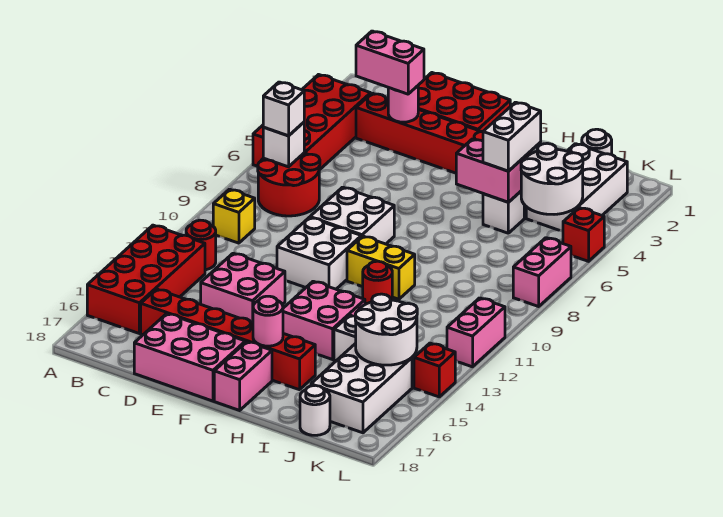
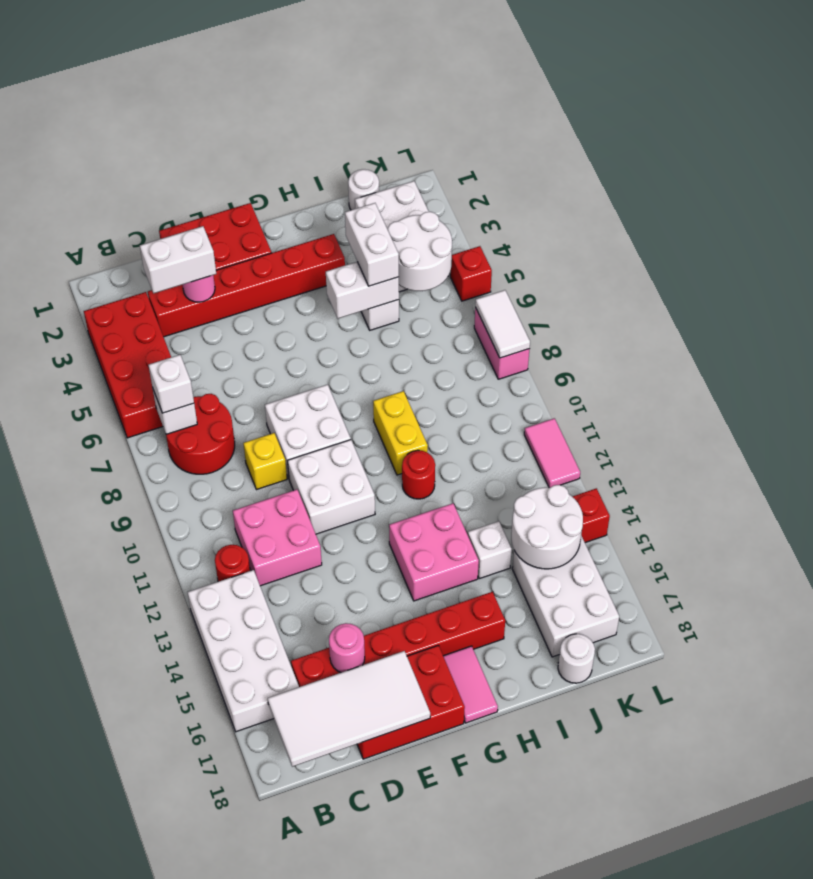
red 2x4 brick [87,225,205,333] -> white 2x4 brick [188,570,299,732]
yellow 1x1 brick [213,189,255,243] -> yellow 1x1 brick moved to [243,433,287,490]
none -> white 2x4 tile [268,651,430,767]
pink 1x2 brick [356,31,424,94] -> white 1x2 brick [140,226,216,293]
pink 2x2 brick [201,253,285,323] -> pink 2x2 brick moved to [233,490,322,586]
pink 2x3 brick [134,314,245,401] -> red 2x3 brick [357,645,465,759]
yellow 1x2 brick [347,236,415,299] -> yellow 1x2 brick turned to [373,391,428,475]
pink 1x1 round brick [253,296,283,346] -> pink 1x1 round brick moved to [329,623,365,673]
pink 1x2 brick [214,342,272,410] -> pink 1x2 tile [443,646,498,723]
pink 1x2 brick [456,139,524,202] -> white 1x2 brick [326,262,399,318]
none -> white 1x2 tile [475,290,530,358]
pink 1x2 brick [447,298,505,367] -> pink 1x2 tile [524,418,580,488]

